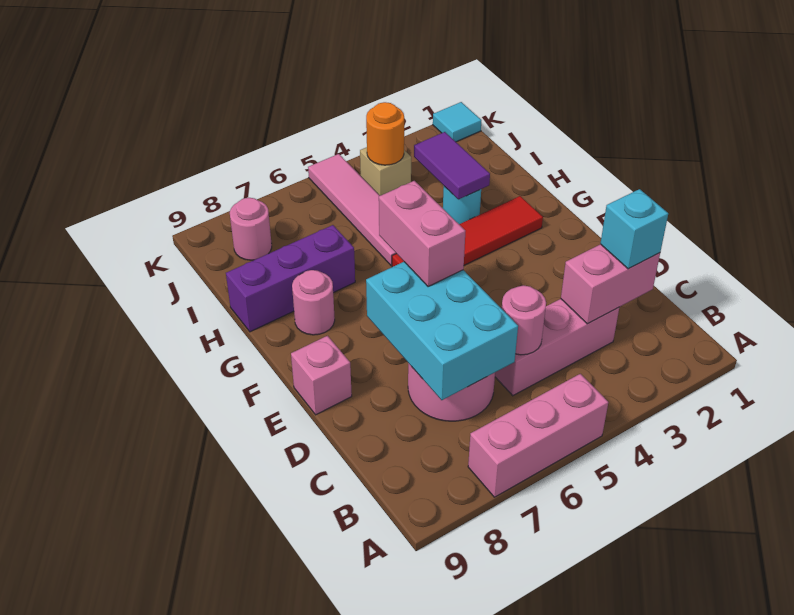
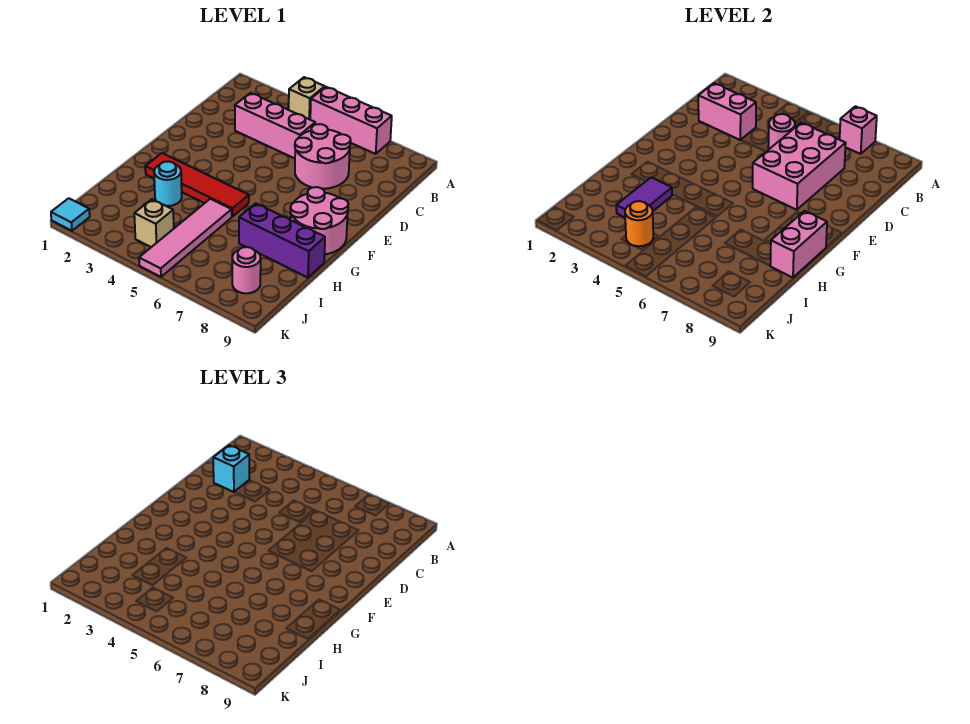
none -> tan 1x1 brick [289,77,325,119]
cyan 2x3 brick [366,262,518,400] -> pink 2x3 brick [753,123,846,210]
pink 1x2 brick [379,181,465,287] -> pink 1x2 brick moved to [770,211,827,278]
pink 1x1 brick [291,336,352,415] -> pink 1x1 brick moved to [840,106,877,154]
pink 1x1 round brick [292,270,335,335] -> pink 2x2 round brick [290,187,348,254]

